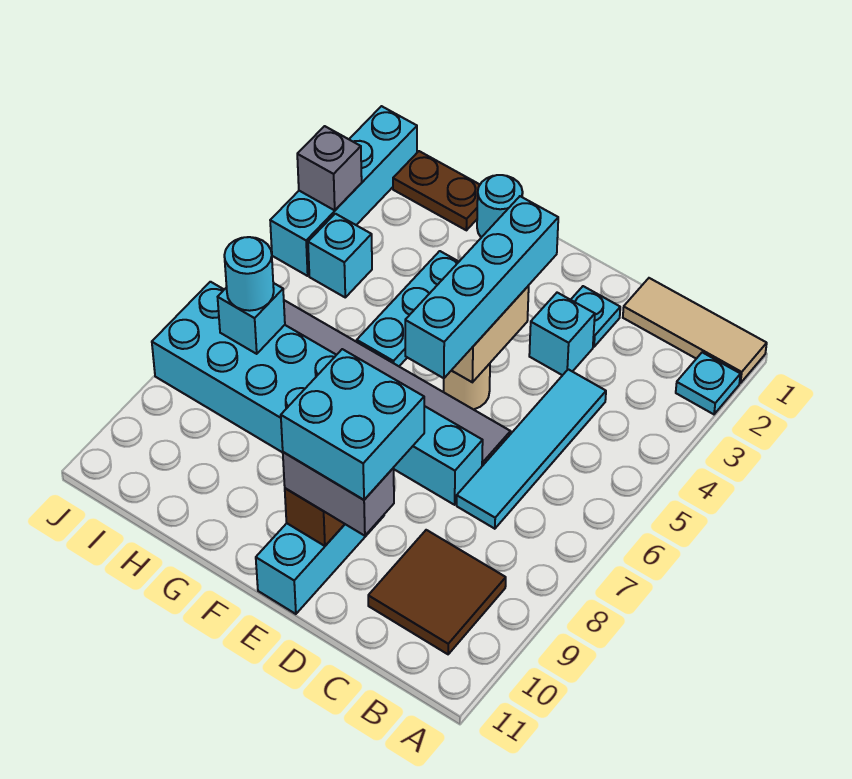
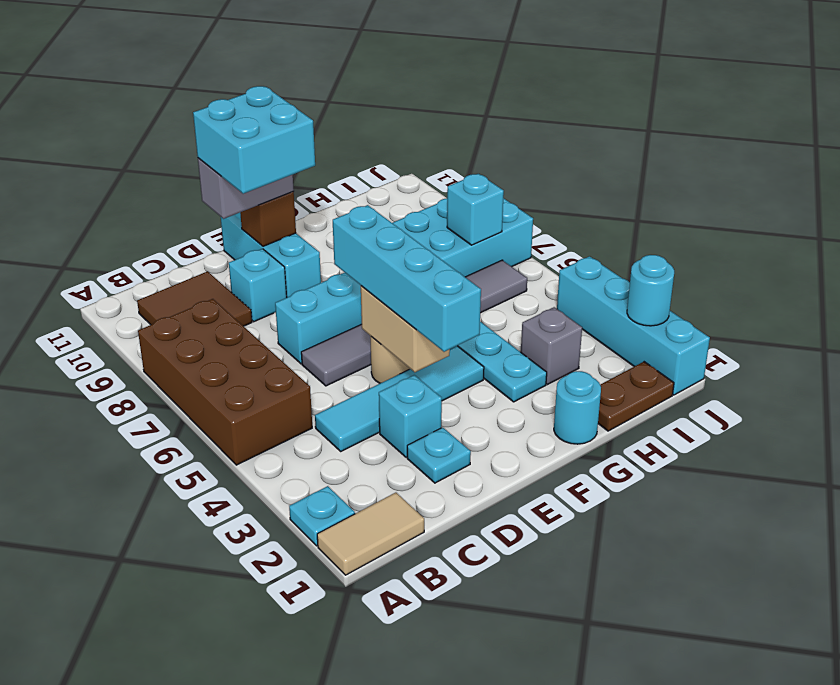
tan 1x3 tile [623,278,767,383] -> tan 1x2 tile [317,493,424,575]
none -> brown 2x4 brick [138,299,312,465]
cyan 1x4 tile [457,369,606,529] -> cyan 1x4 tile turned to [315,346,484,451]
cyan 1x1 brick [308,214,372,297] -> cyan 1x1 brick moved to [229,249,287,322]
cyan 1x1 round brick [224,237,274,311] -> cyan 1x1 round brick moved to [627,255,674,326]
grey 1x1 brick [297,126,362,210] -> grey 1x1 brick moved to [521,307,582,384]

